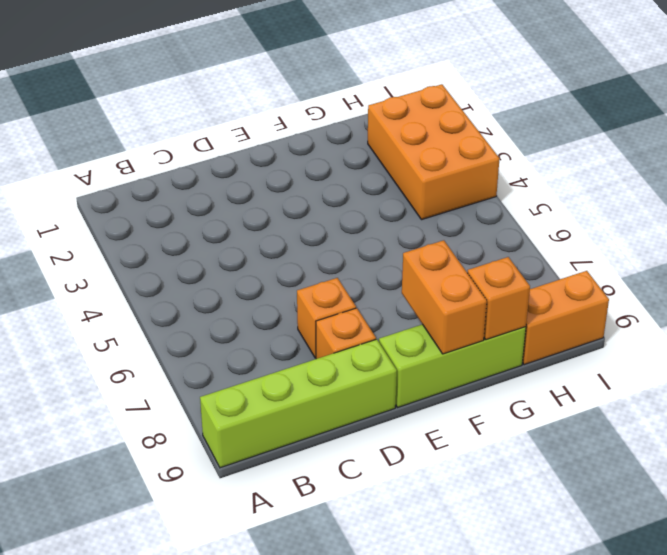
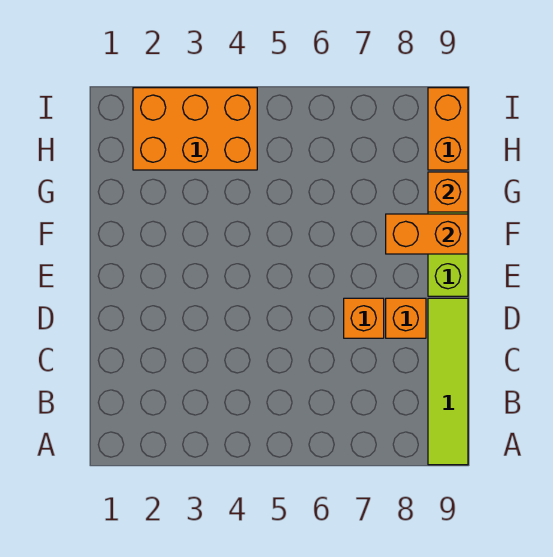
lime 1x4 brick [200,339,397,468] -> lime 1x4 tile [428,298,468,465]

